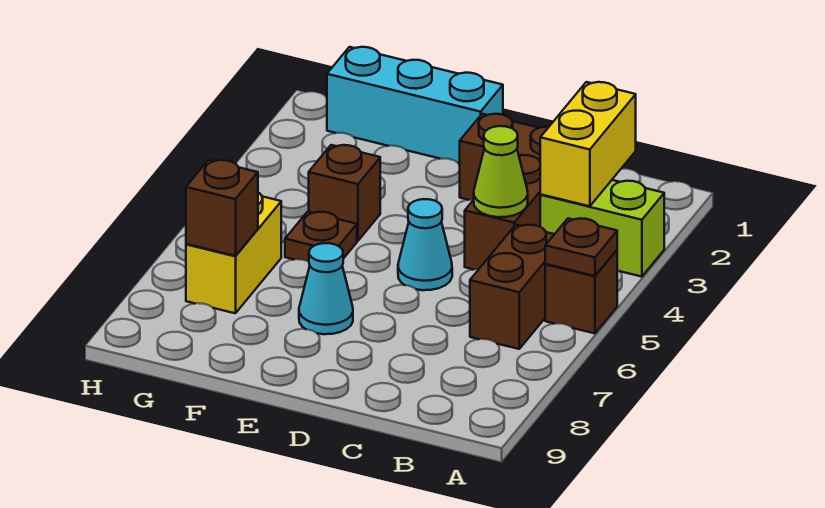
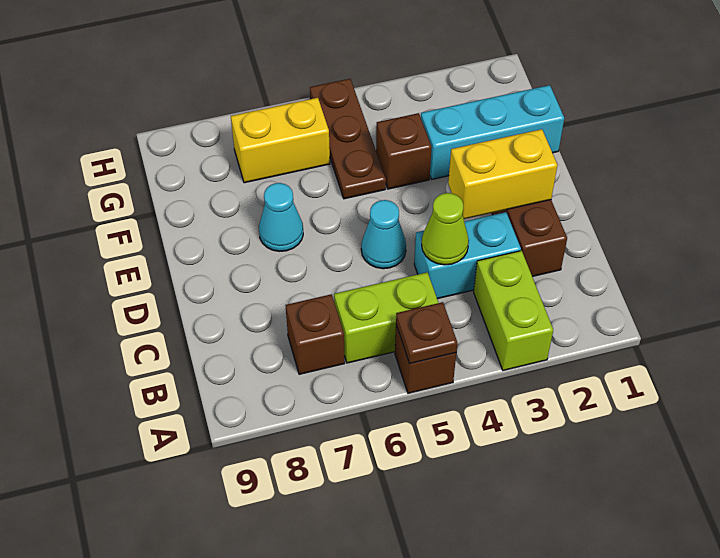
yellow 1x2 brick [540,82,636,206] -> yellow 1x2 brick moved to [448,129,557,219]
brown 1x2 brick [470,225,554,349] -> lime 1x2 brick [334,272,438,363]
brown 1x2 brick [465,155,541,270] -> cyan 1x2 brick [414,212,521,299]
cyan 1x3 brick [327,47,503,163] -> cyan 1x3 brick turned to [421,85,564,179]
brown 1x1 plate [285,212,357,262] -> brown 1x3 plate [310,79,386,199]
brown 1x1 brick [186,160,258,256] -> brown 1x1 brick moved to [286,294,345,374]

